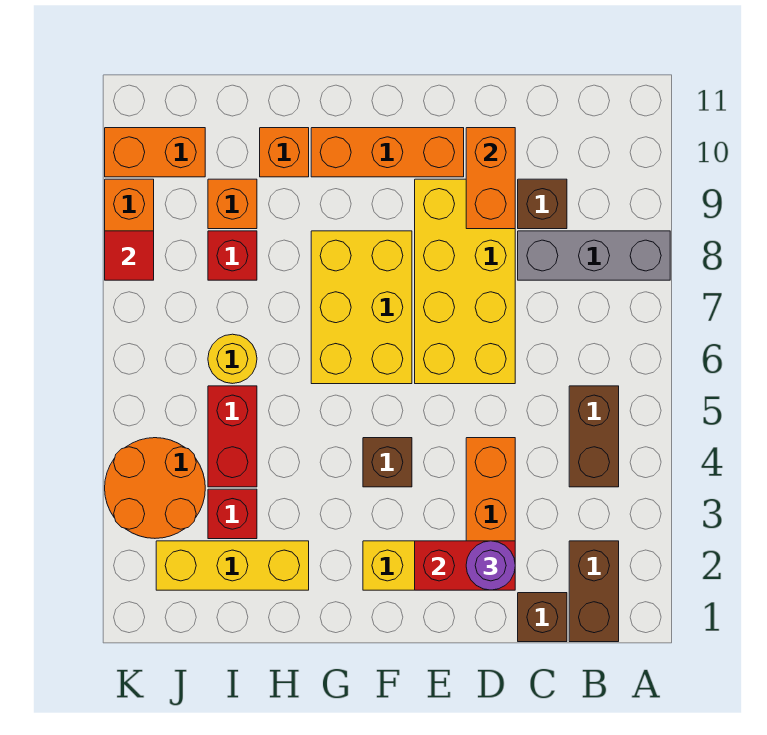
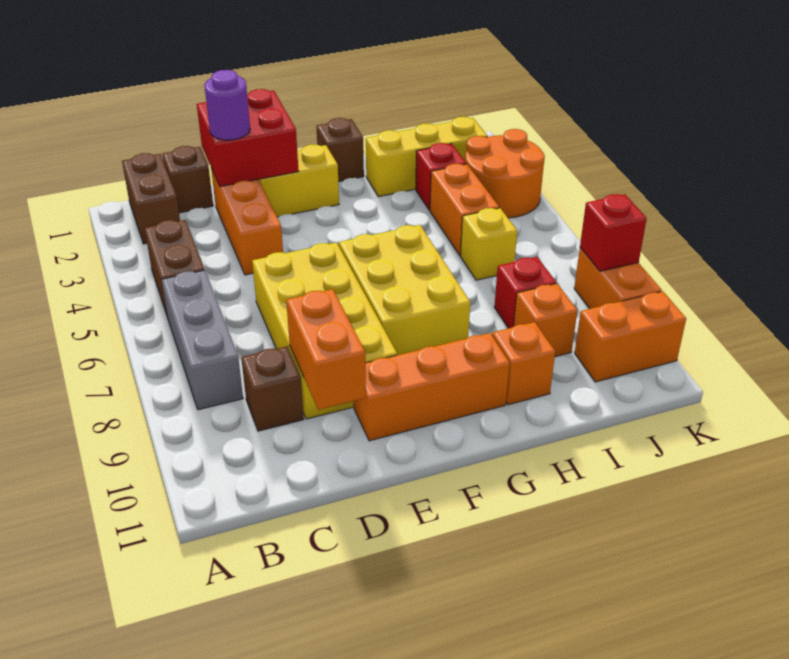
grey 1x3 brick [518,231,670,280] -> grey 1x3 brick turned to [162,270,243,410]
red 1x2 brick [415,541,515,590] -> red 2x2 brick [197,89,298,187]
brown 1x1 brick [363,438,412,487] -> brown 1x1 brick moved to [316,118,364,182]
red 1x2 brick [208,386,257,487] -> orange 1x2 brick [430,164,499,256]
yellow 1x1 round brick [208,334,257,384] -> yellow 1x1 brick [460,208,517,280]
red 1x1 tile [105,231,154,280] -> red 1x1 brick [580,194,647,271]

